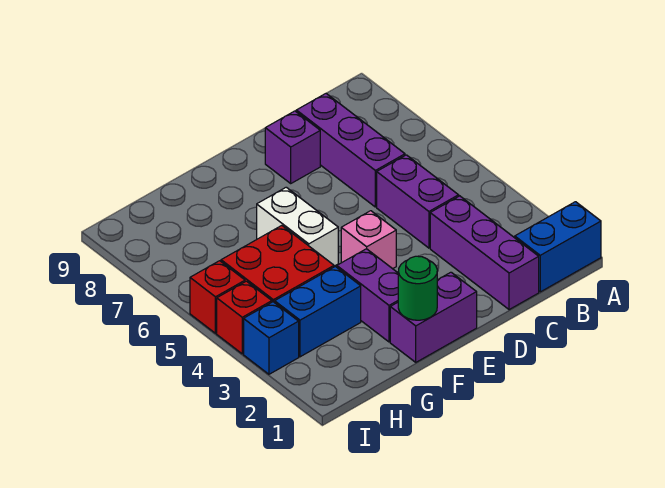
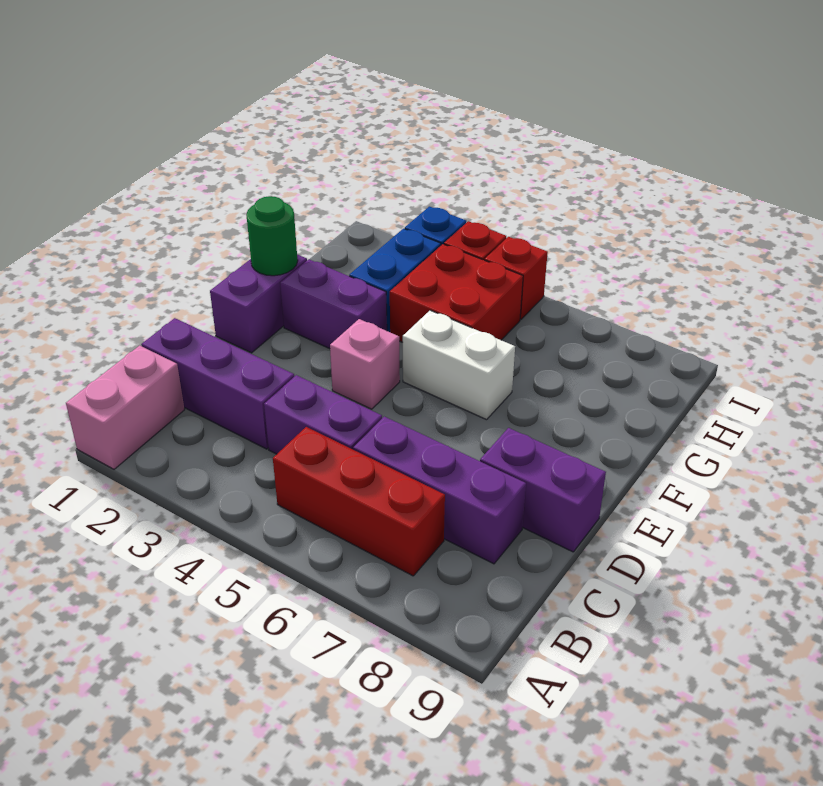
blue 1x2 brick [515,202,601,292] -> pink 1x2 brick [66,346,185,469]
none -> red 1x3 brick [273,427,445,576]
purple 1x1 brick [265,111,320,183] -> purple 1x2 brick [480,428,606,552]

